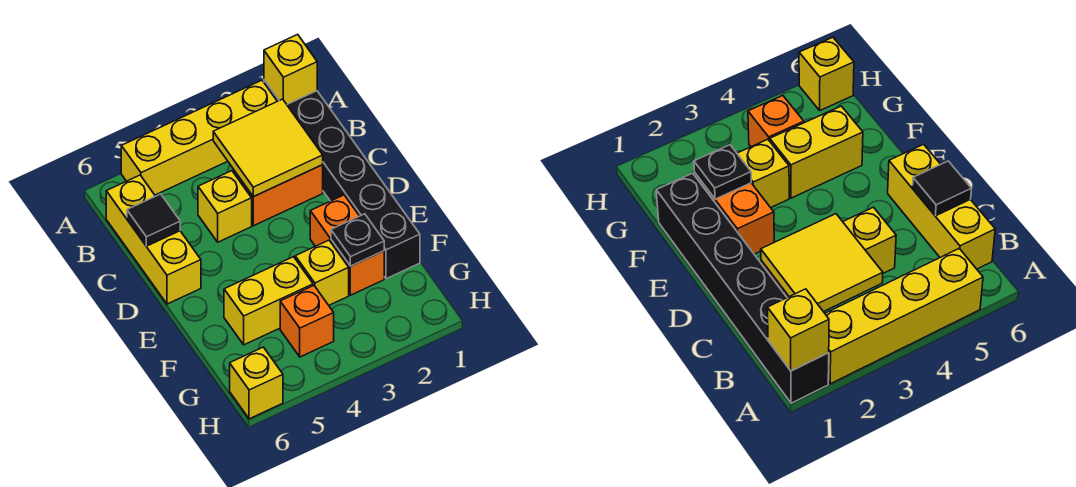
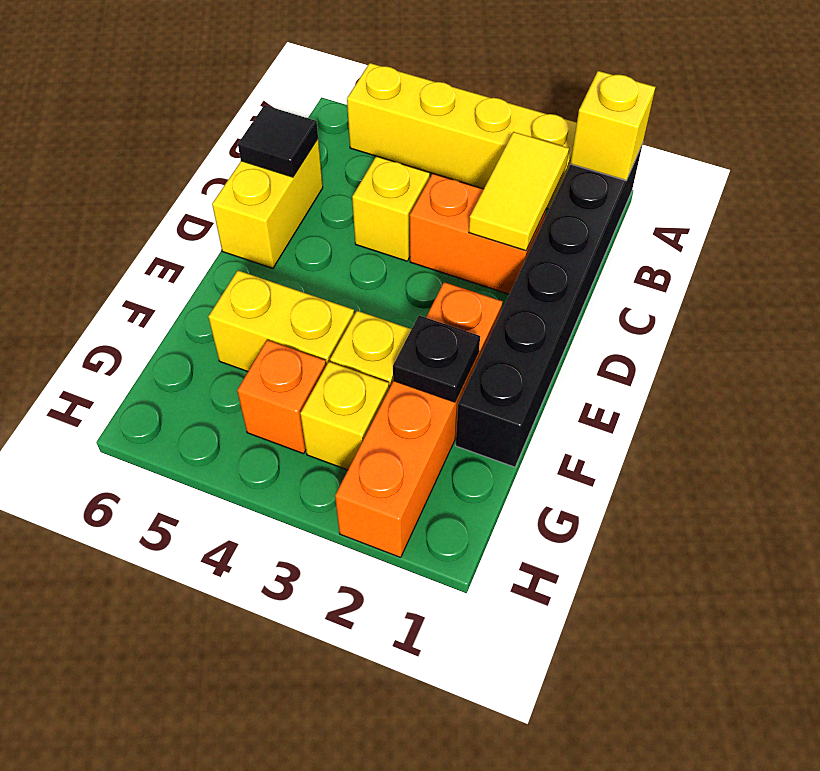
yellow 2x2 tile [213,99,323,197] -> yellow 1x2 tile [469,132,569,251]
yellow 1x3 brick [106,175,201,304] -> yellow 1x2 brick [212,139,323,268]
orange 1x2 brick [310,195,384,295] -> orange 1x4 brick [335,282,503,557]
yellow 1x1 brick [230,347,283,419] -> yellow 1x1 brick moved to [300,362,389,470]

